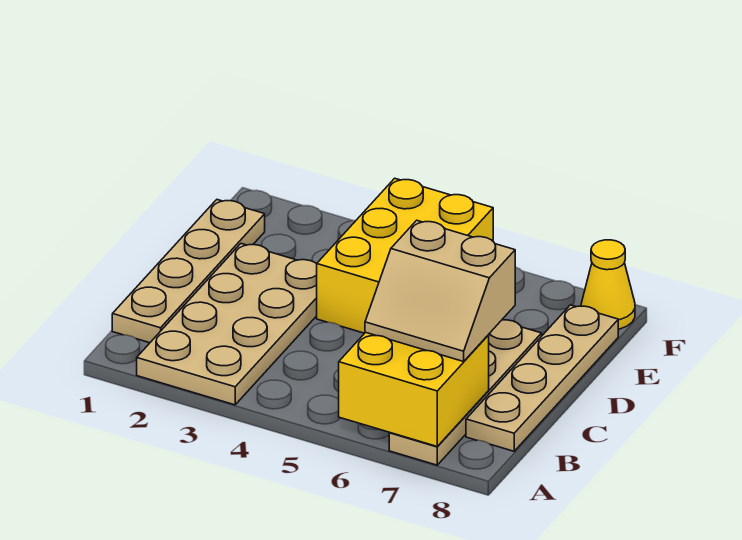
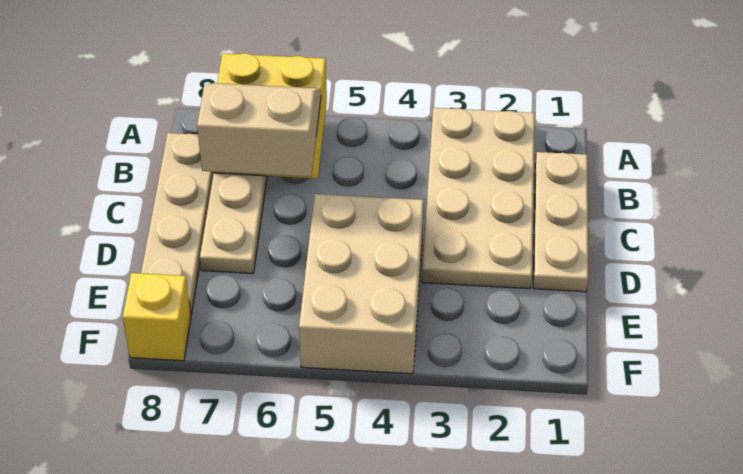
tan 1x4 plate [112,200,265,343] -> tan 1x3 plate [533,152,588,292]
yellow 2x3 brick [317,178,493,333] -> tan 2x3 brick [299,194,424,374]
yellow 1x1 cone [581,240,635,329] -> yellow 1x1 brick [123,273,191,361]

